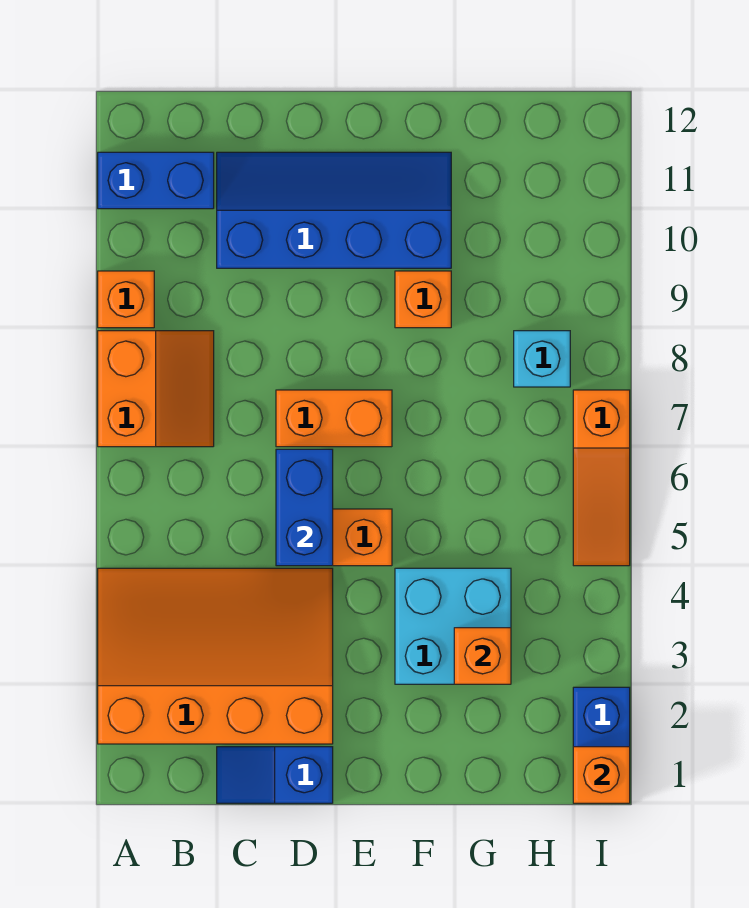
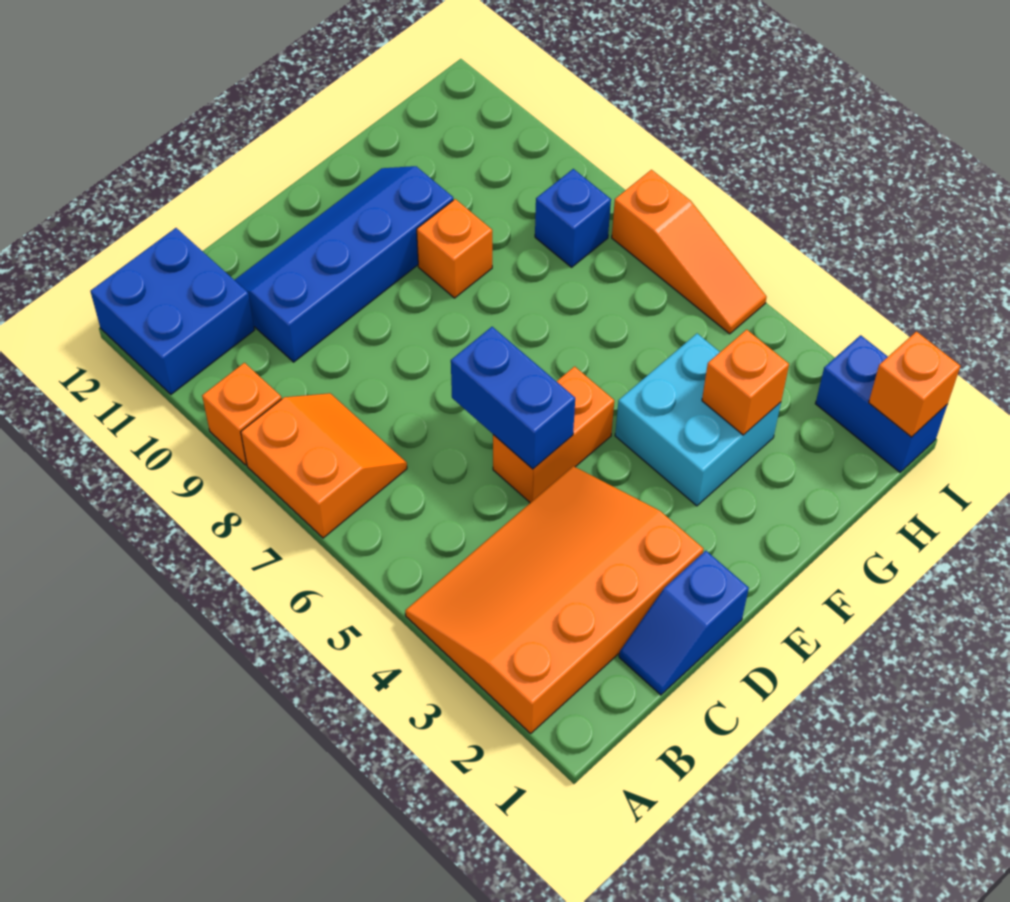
blue 1x2 brick [98,152,214,209] -> blue 2x2 brick [90,228,254,394]
orange 1x2 brick [276,390,392,447] -> none
cyan 1x1 brick [514,331,570,387] -> blue 1x1 brick [535,169,611,267]

